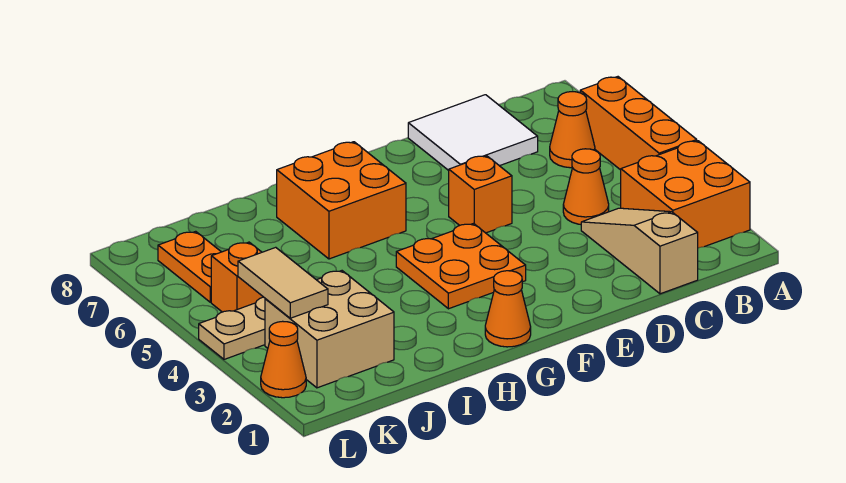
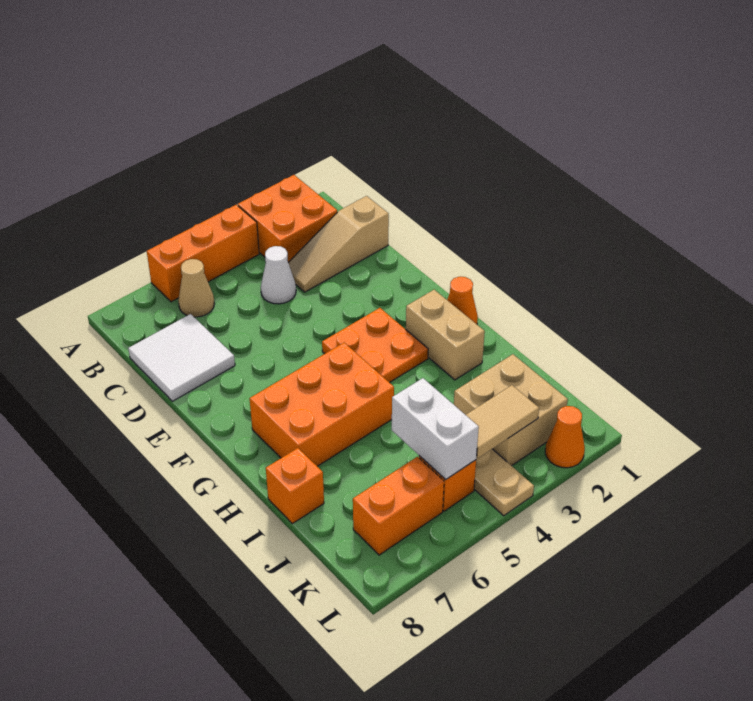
orange 1x1 cone [550,92,595,168] -> tan 1x1 cone [178,259,214,317]
orange 1x1 cone [563,149,609,224] -> white 1x1 cone [261,246,296,304]
orange 1x1 brick [449,156,512,233] -> orange 1x1 brick moved to [266,448,324,524]
none -> tan 1x2 brick [406,290,485,380]
orange 2x2 brick [277,142,406,259] -> orange 2x3 brick [250,343,394,466]
none -> white 1x2 brick [392,378,479,480]
orange 1x2 plate [158,231,221,302] -> orange 1x2 brick [353,457,444,555]

